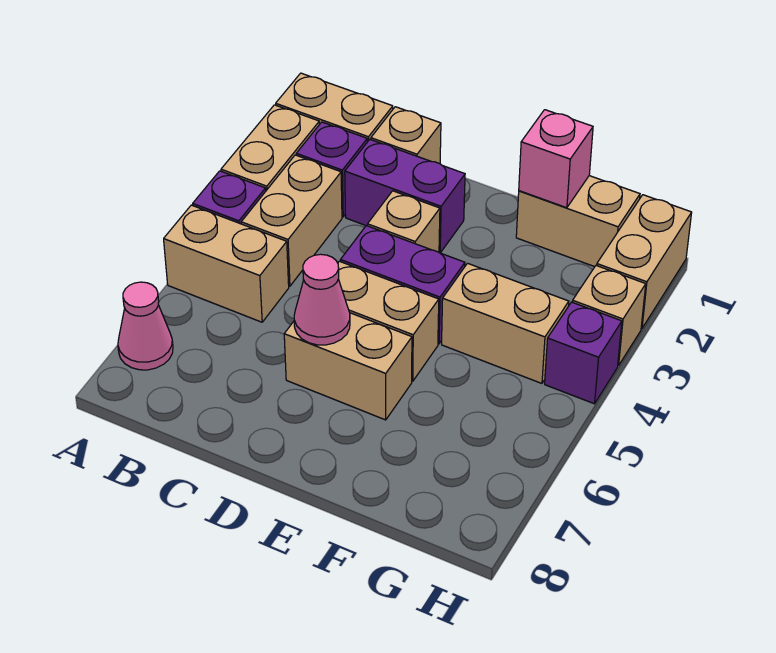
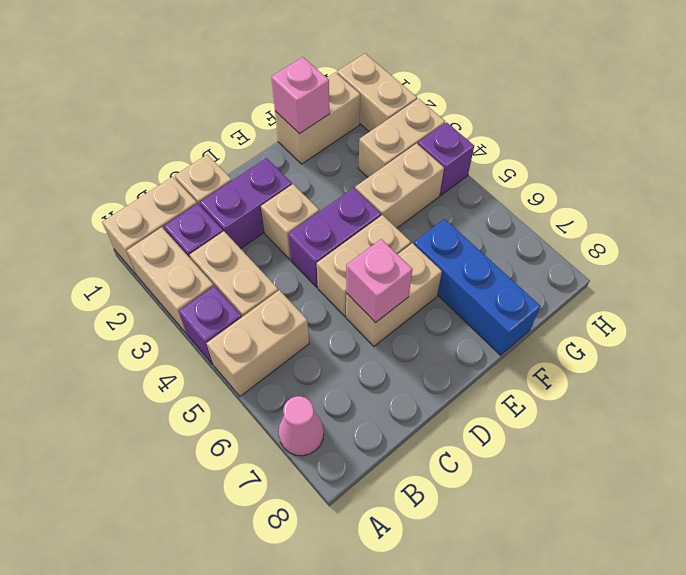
pink 1x1 cone [294,254,350,345] -> pink 1x1 brick [346,239,413,323]
none -> blue 1x3 brick [414,219,540,355]
tan 1x1 brick [572,265,646,366] -> tan 1x2 brick [358,99,445,177]

